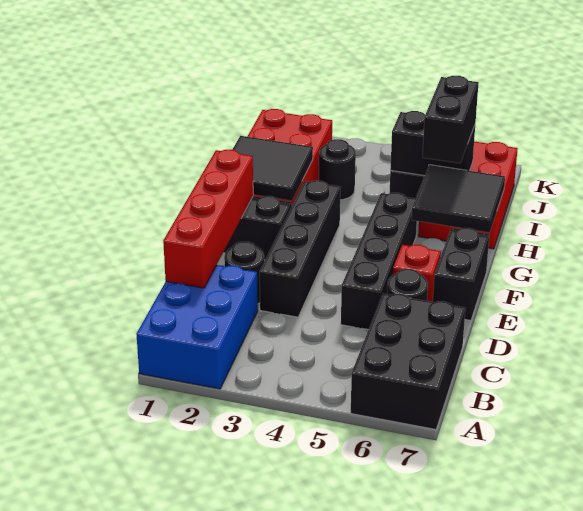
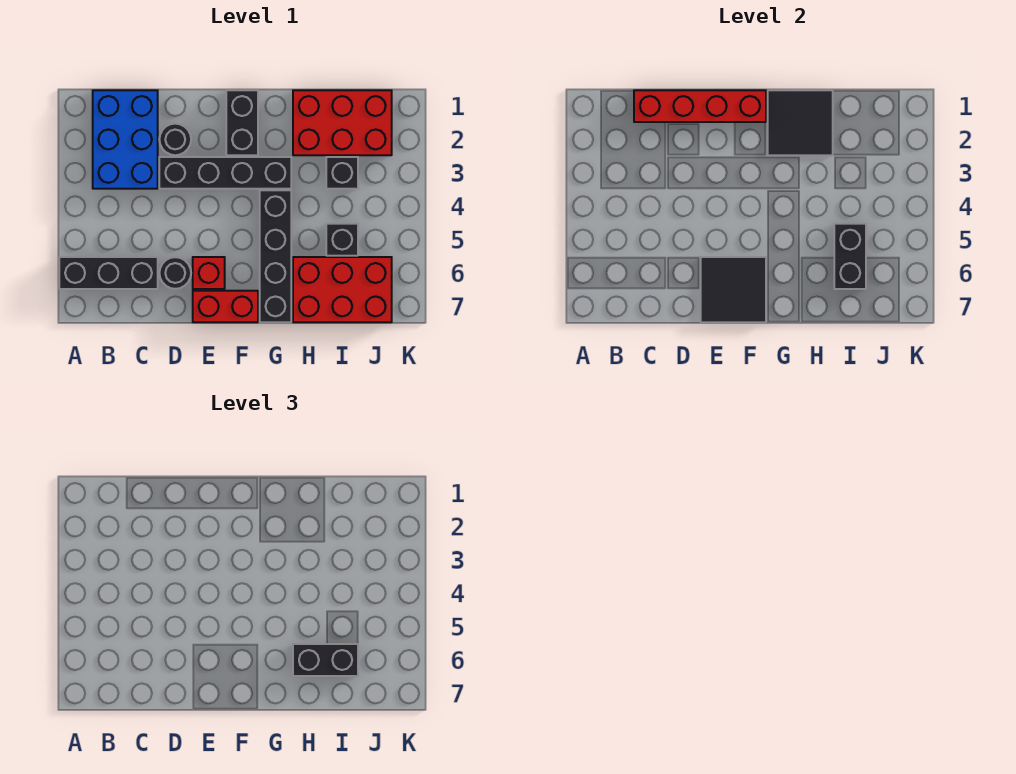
blue 2x3 brick [136,265,258,389] -> blue 2x3 brick turned to [93,90,158,189]
black 2x3 brick [351,294,465,429] -> black 1x3 brick [59,257,158,289]
black 1x4 brick [341,193,417,330] -> black 1x4 brick turned to [260,190,291,322]
black 1x2 brick [433,228,489,320] -> red 1x2 brick [193,291,258,322]
black 2x2 tile [412,165,505,233] -> black 2x2 tile moved to [701,257,766,322]
black 1x1 round brick [319,139,356,200] -> black 1x1 brick [326,157,358,189]

